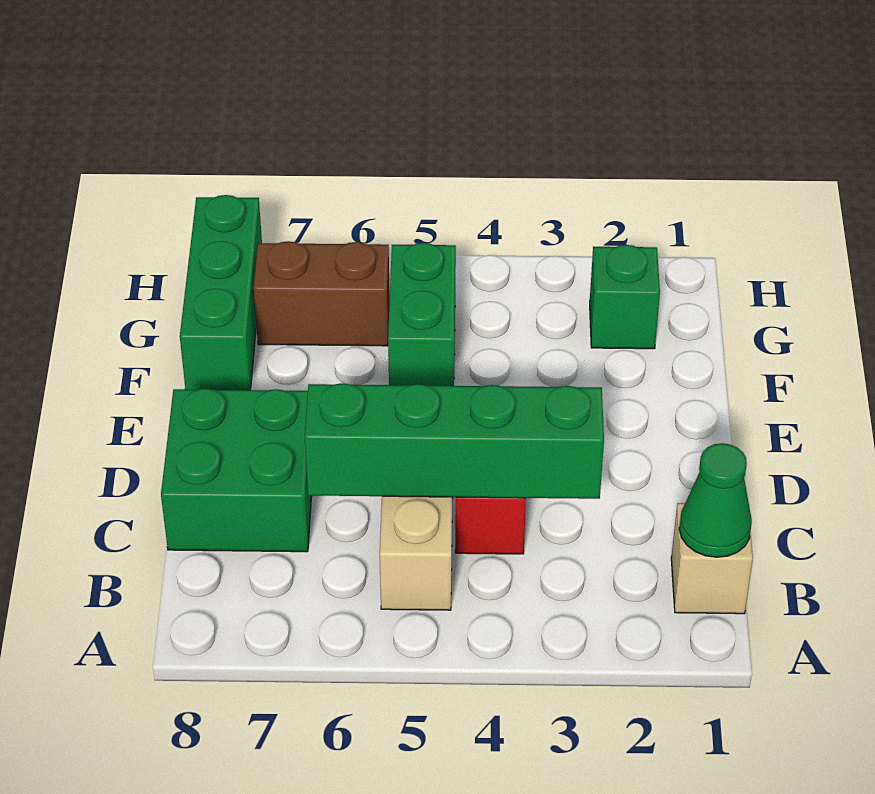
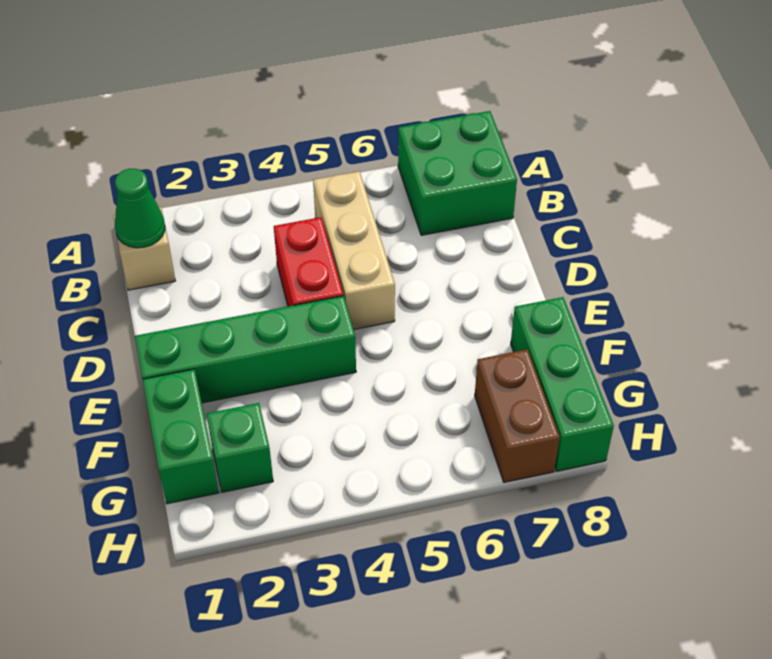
green 1x4 brick [305,383,604,499] -> green 1x4 brick moved to [135,296,356,403]
green 2x2 brick [161,389,312,552] -> green 2x2 brick moved to [398,111,517,235]
green 1x2 brick [388,243,456,386] -> green 1x2 brick moved to [143,369,219,504]
brown 1x2 brick [254,241,390,346] -> brown 1x2 brick turned to [475,349,560,482]

